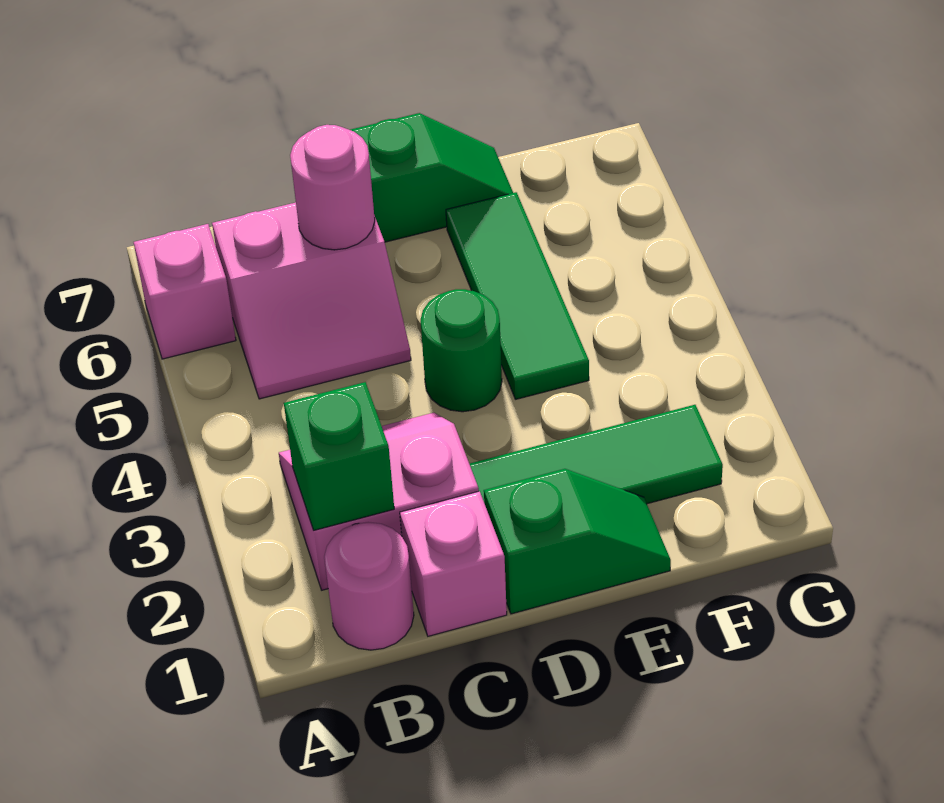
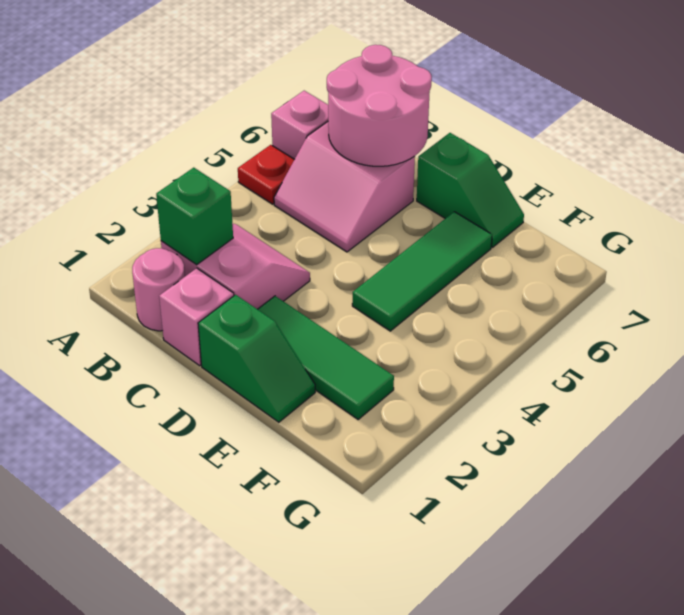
none -> red 1x1 plate [238,145,294,204]
pink 1x1 round brick [290,125,375,250] -> pink 2x2 round brick [327,45,432,166]
green 1x1 round brick [421,289,502,412] -> none

